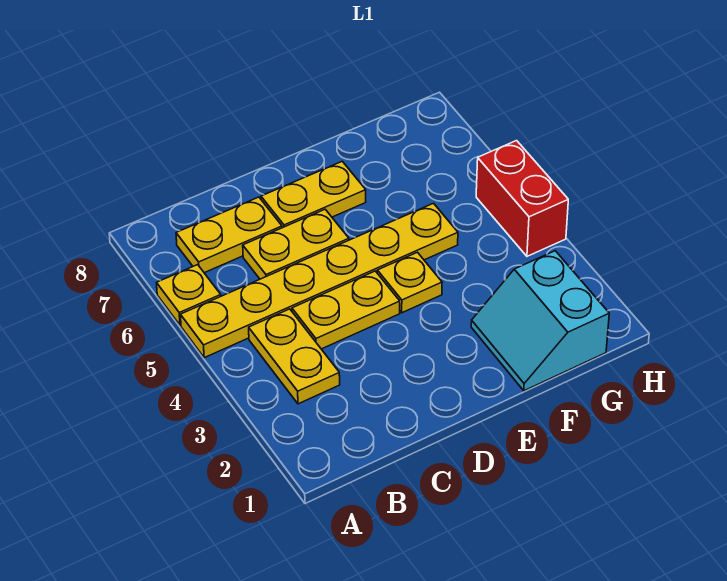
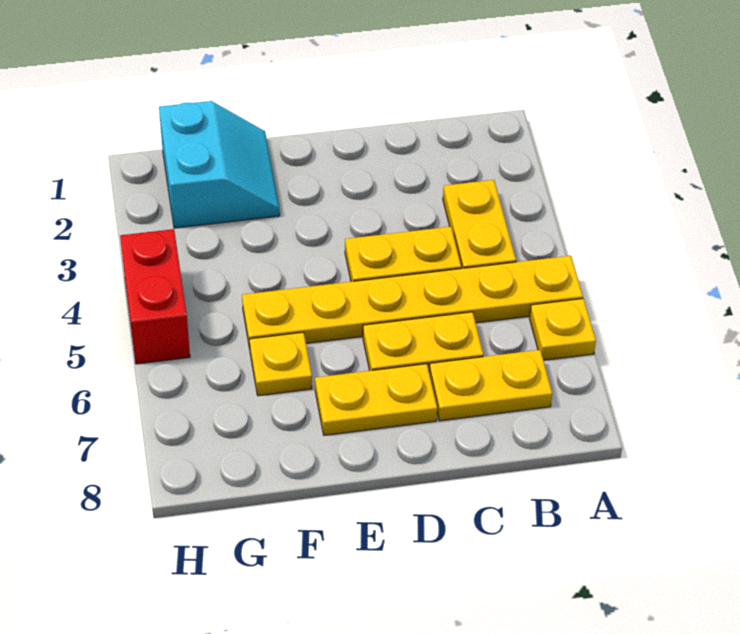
yellow 1x1 plate [377,252,442,313] -> yellow 1x1 plate moved to [250,332,312,396]

